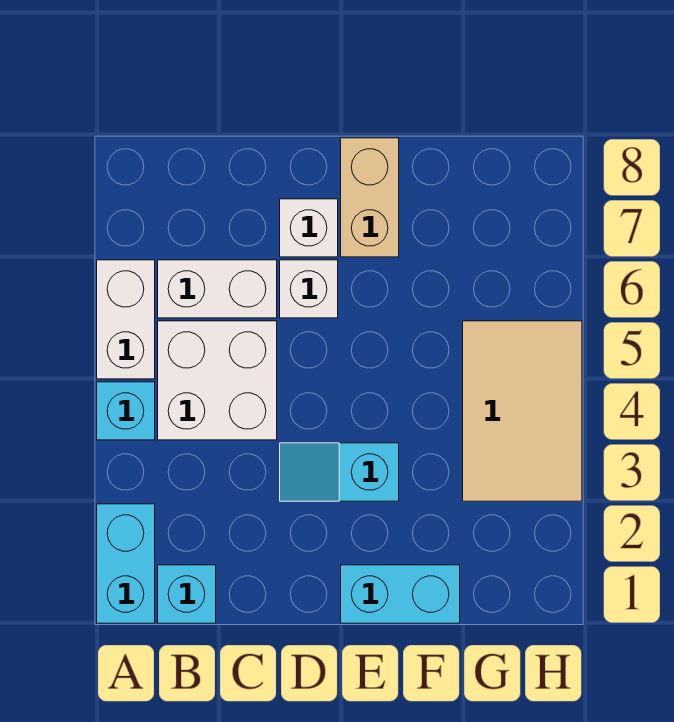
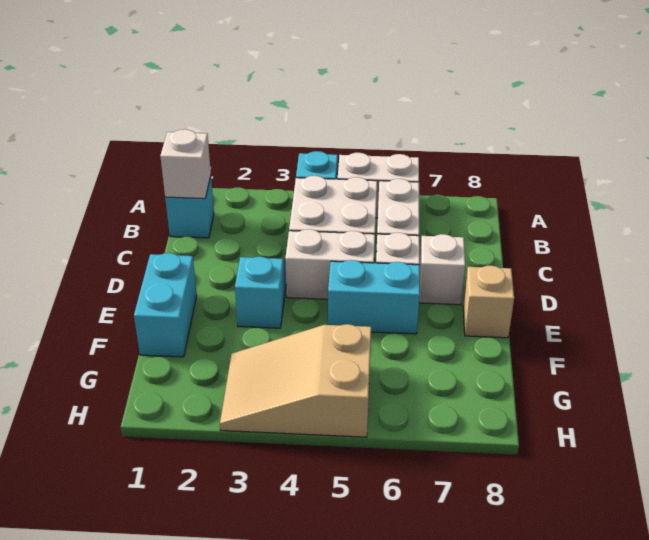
cyan 1x2 brick [97,504,155,623] -> cyan 1x2 brick moved to [328,260,420,334]
none -> white 1x1 brick [160,129,211,199]
none -> white 1x2 brick [285,229,375,299]
tan 1x2 brick [341,138,399,257] -> tan 1x1 brick [463,266,514,338]
tan 2x3 tile [463,321,582,501] -> tan 2x3 slope [220,324,371,437]

